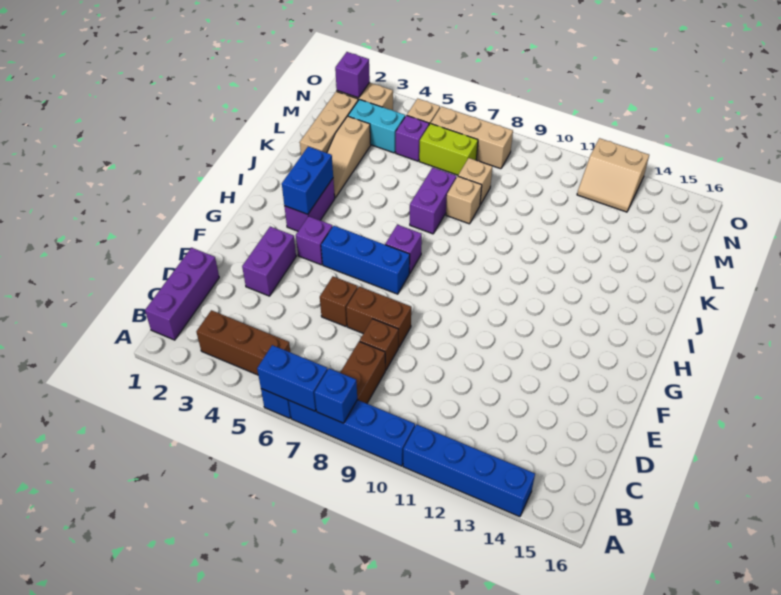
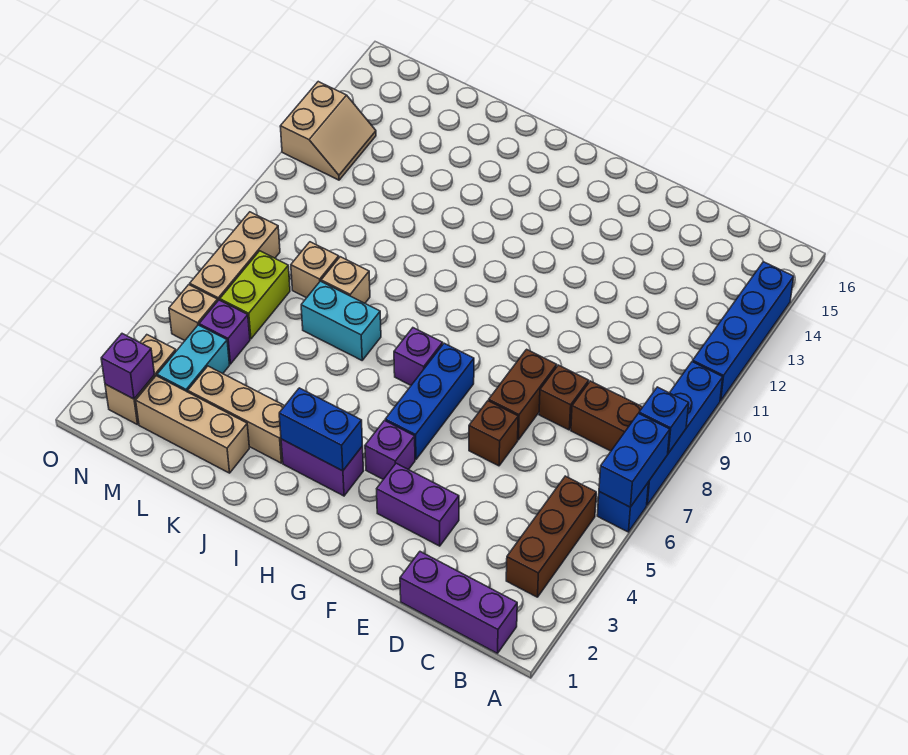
tan 1x3 slope [327,116,371,198] -> tan 1x3 brick [188,366,284,463]
purple 1x2 brick [410,168,456,234] -> cyan 1x2 brick [301,281,381,360]

